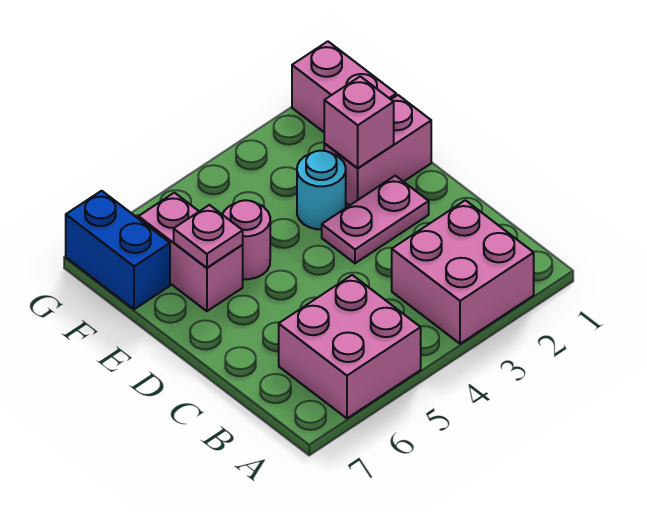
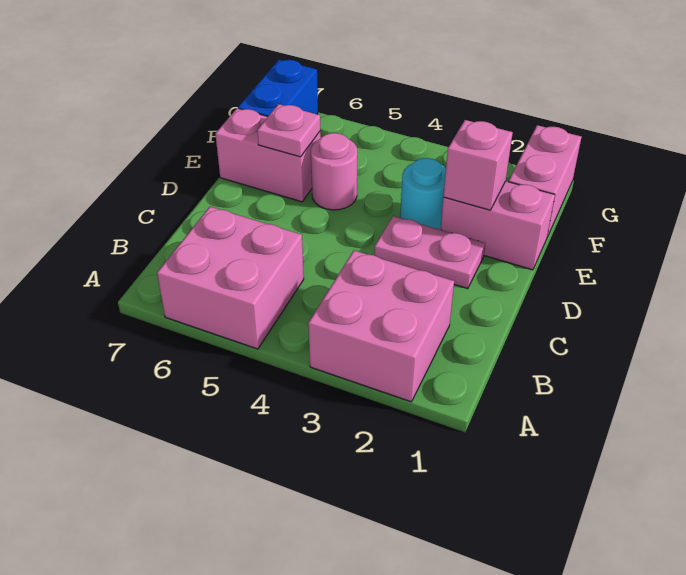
pink 1x2 brick [139,193,243,311] -> pink 1x2 brick turned to [215,108,321,202]

